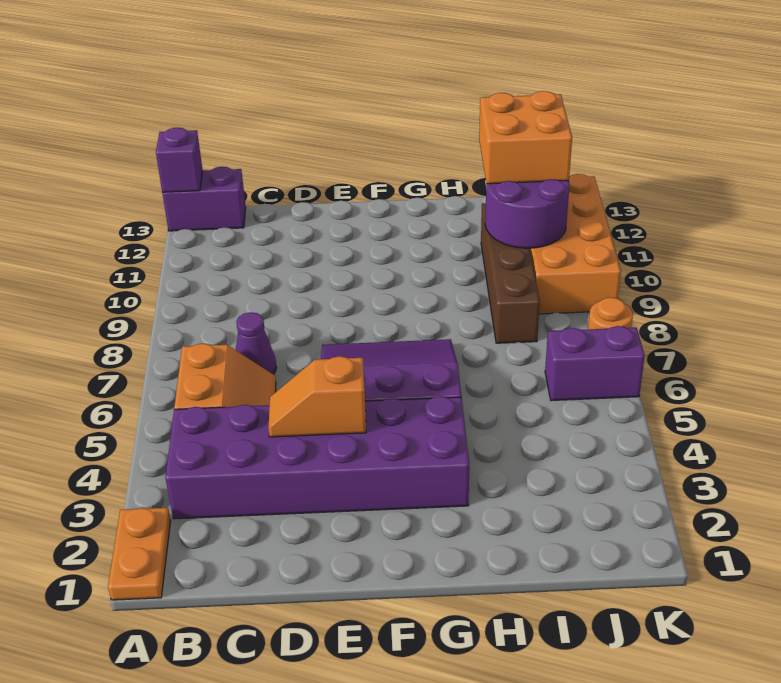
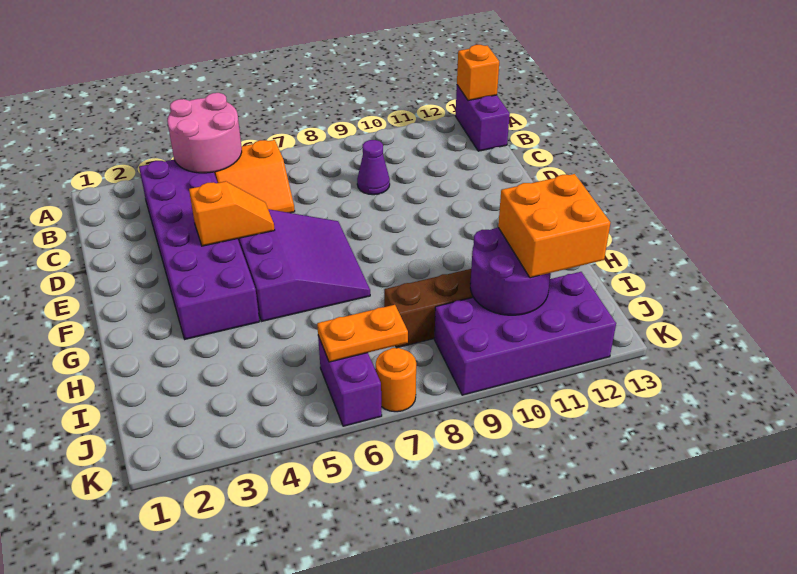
orange 1x2 plate [108,508,171,600] -> orange 1x2 plate moved to [317,305,408,362]
none -> pink 2x2 round brick [167,93,242,173]
purple 1x1 brick [156,128,203,192] -> orange 1x1 brick [457,45,499,101]
purple 1x1 cone [236,312,277,374] -> purple 1x1 cone moved to [357,140,390,195]
orange 1x2 slope [268,356,366,437] -> orange 1x2 slope turned to [189,181,275,246]
orange 2x4 brick [529,174,621,314] -> purple 2x4 brick [434,272,616,395]

